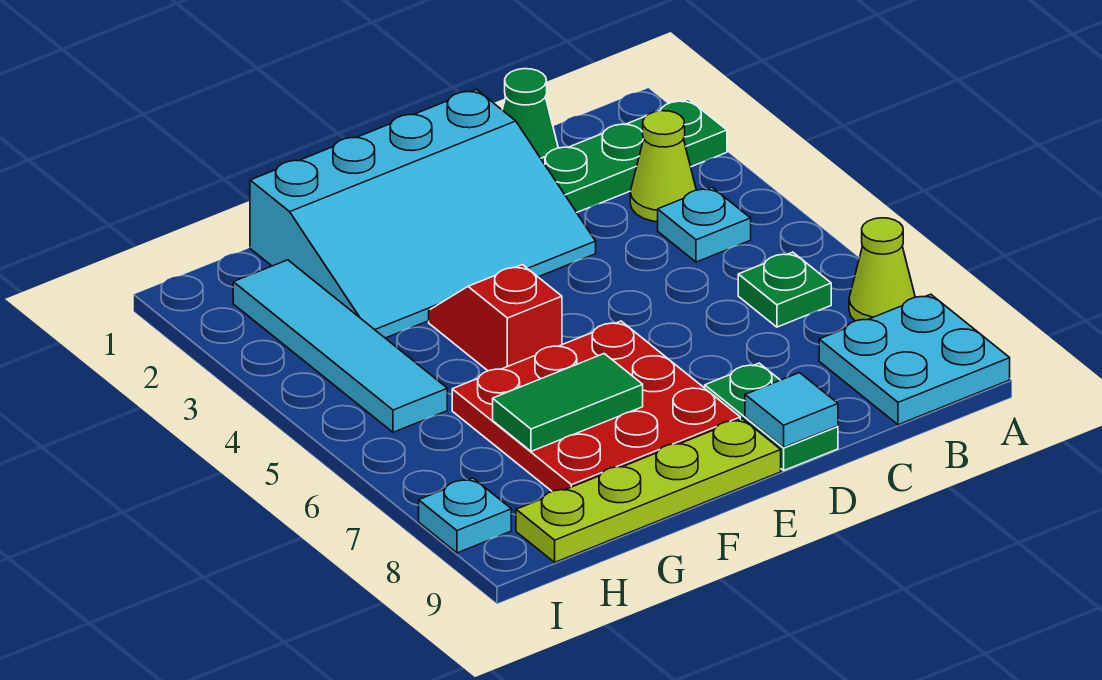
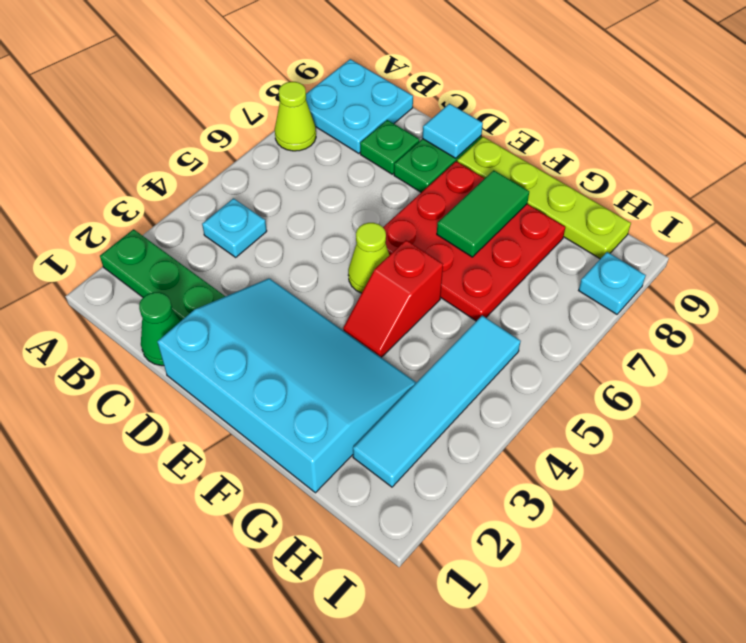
lime 1x1 cone [630,111,696,222] -> lime 1x1 cone moved to [348,223,389,293]
green 1x1 plate [738,252,831,327] -> green 1x1 plate moved to [360,120,419,174]
green 1x2 tile [493,354,643,451] -> green 1x2 tile turned to [437,170,529,257]

